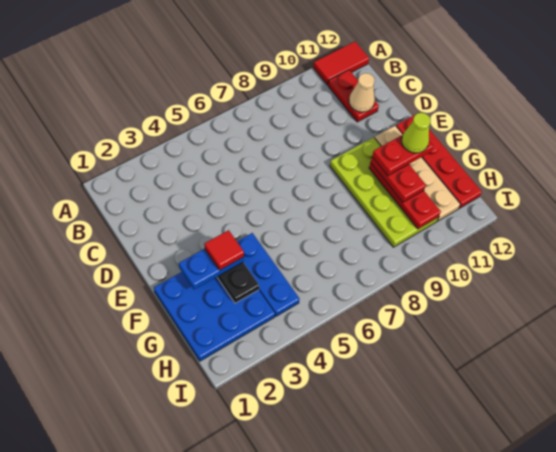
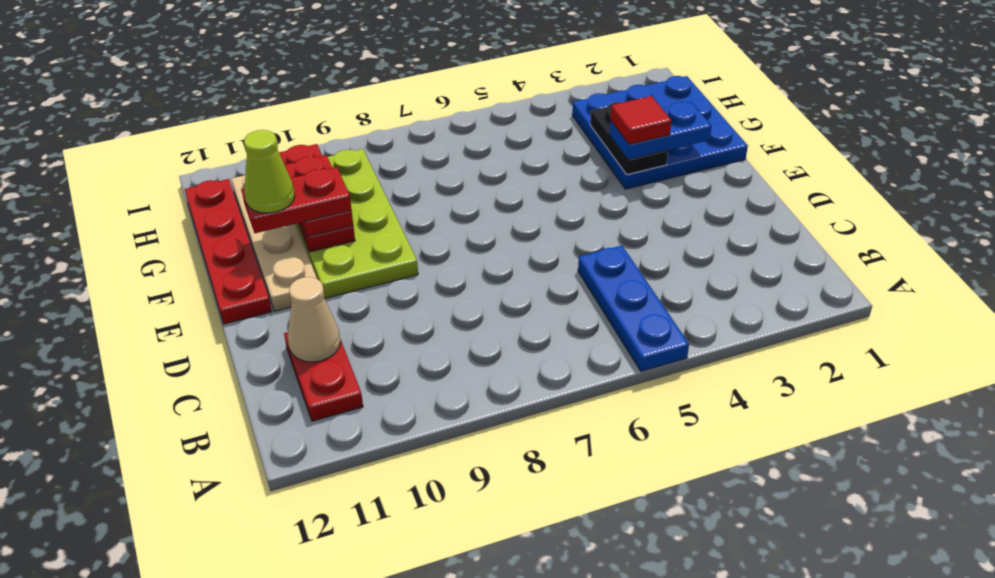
red 1x2 tile [313,41,369,85] -> none
blue 1x3 plate [237,233,300,316] -> blue 1x3 plate moved to [578,246,689,372]

